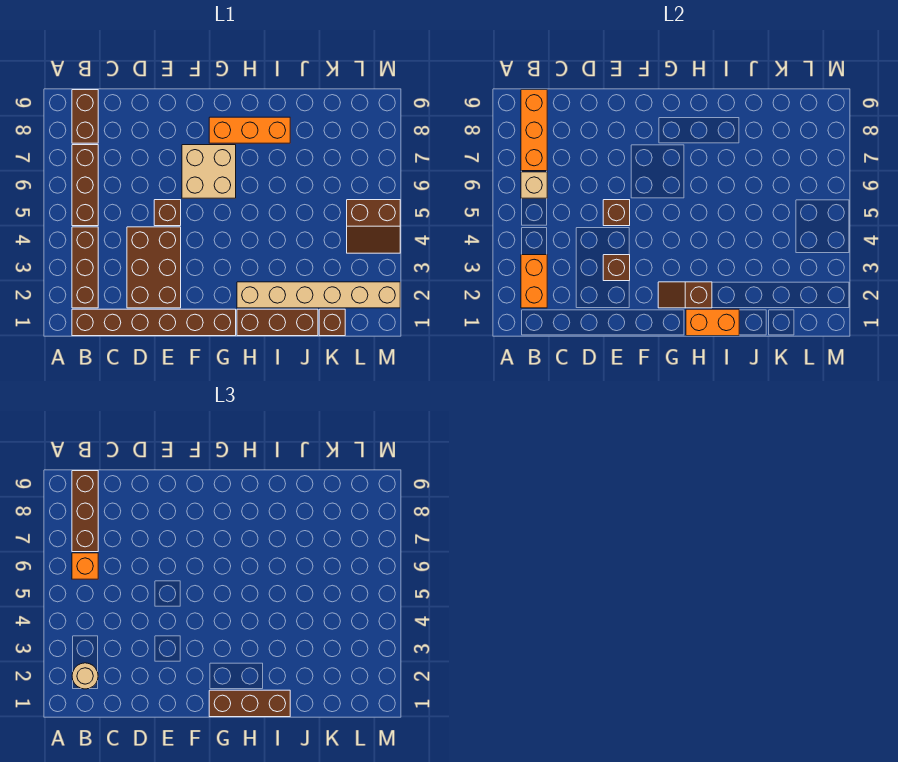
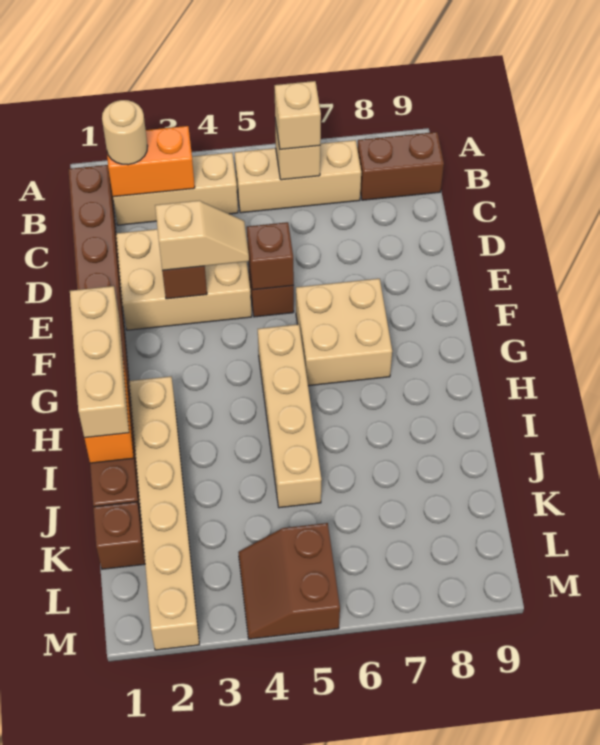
brown 1x3 brick [72,227,98,308] -> tan 1x3 brick [113,152,238,225]
brown 1x3 brick [72,145,98,226] -> tan 1x3 brick [235,140,361,213]
orange 1x1 brick [72,553,98,579] -> tan 1x1 brick [274,81,321,149]
orange 1x3 brick [521,90,547,171] -> none
brown 1x3 brick [72,471,98,552] -> none
brown 2x3 brick [127,227,181,308] -> tan 2x3 brick [116,229,252,330]
none -> tan 1x2 slope [155,201,249,270]
brown 1x3 brick [209,690,290,717] -> tan 1x3 brick [70,286,129,438]
brown 1x2 slope [658,282,712,308] -> none
none -> tan 1x4 brick [258,324,322,508]
orange 1x3 brick [209,117,290,143] -> none

